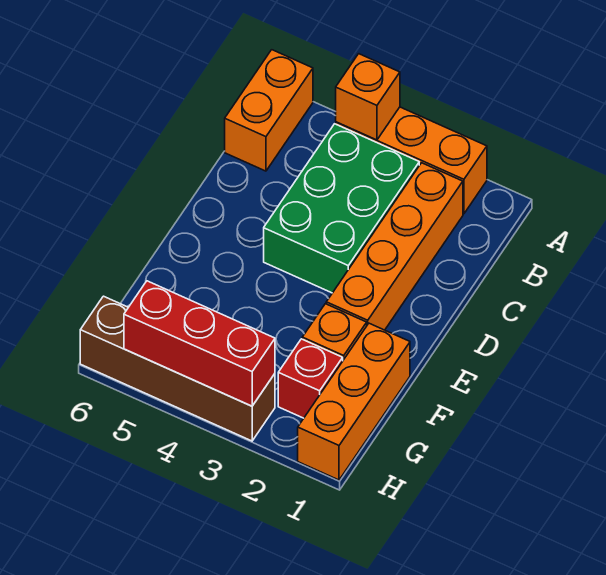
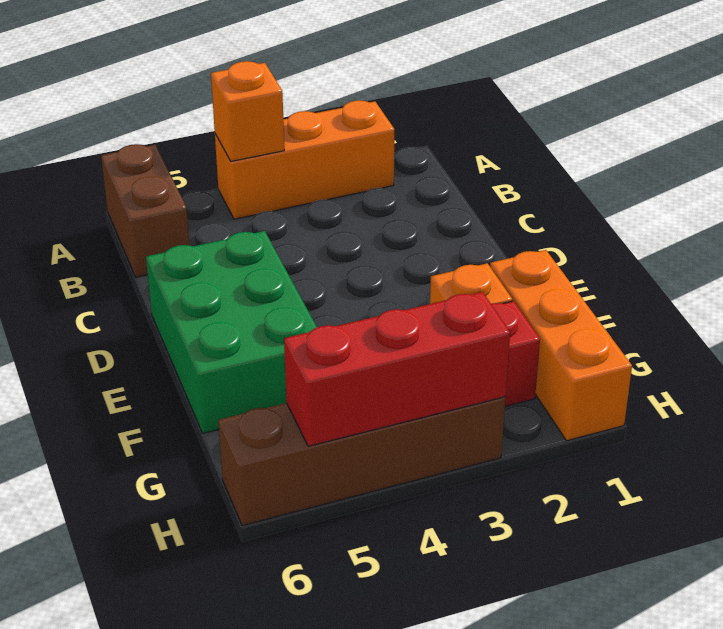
orange 1x2 brick [225,50,313,171] -> brown 1x2 brick [101,144,190,277]
orange 1x4 brick [326,163,463,330] -> none
green 2x3 brick [264,124,419,293] -> green 2x3 brick moved to [146,231,317,433]

